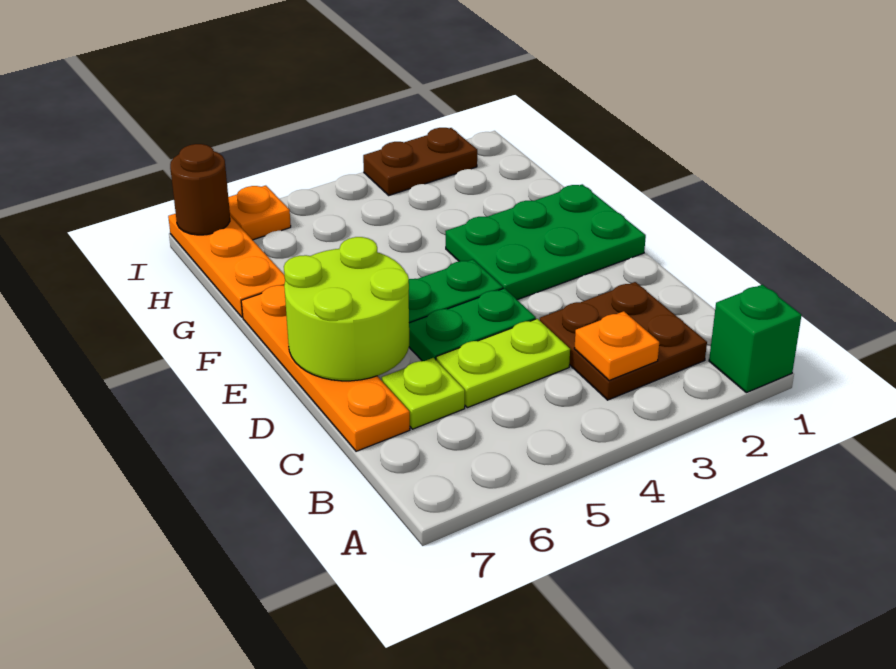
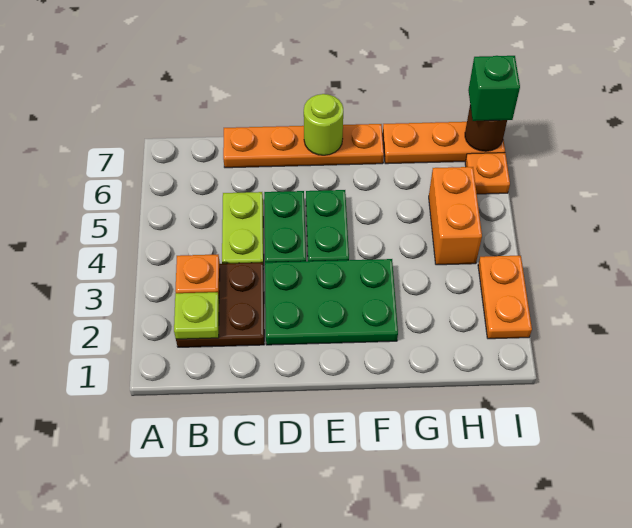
green 1x1 brick [709,285,801,393] -> green 1x1 brick moved to [468,56,520,121]
lime 1x1 plate [382,358,465,429] -> lime 1x1 plate moved to [174,292,219,339]
lime 2x2 round brick [284,237,409,381] -> lime 1x1 round brick [304,94,343,155]
green 2x3 plate [445,184,646,300] -> green 2x3 plate turned to [265,259,398,345]
none -> orange 1x2 brick [429,167,482,265]
brown 1x2 plate [363,128,477,195] -> orange 1x2 plate [478,256,532,339]

